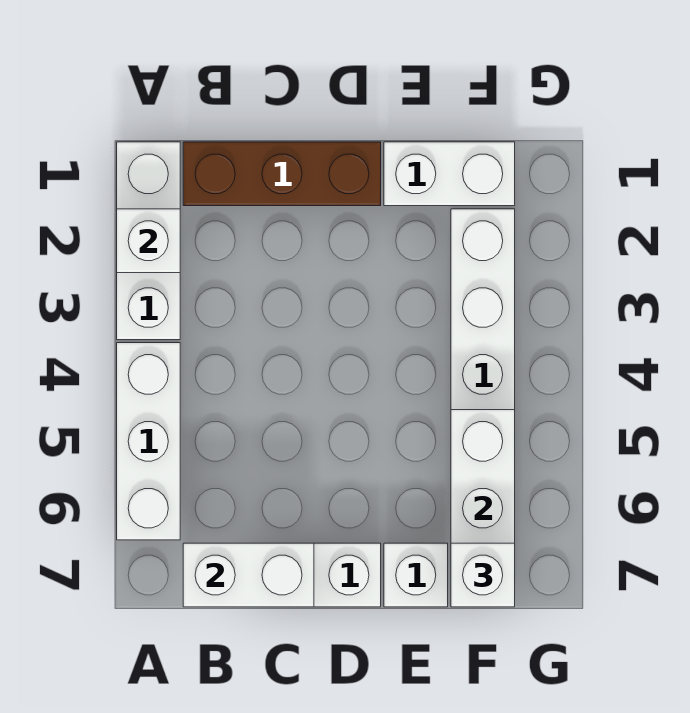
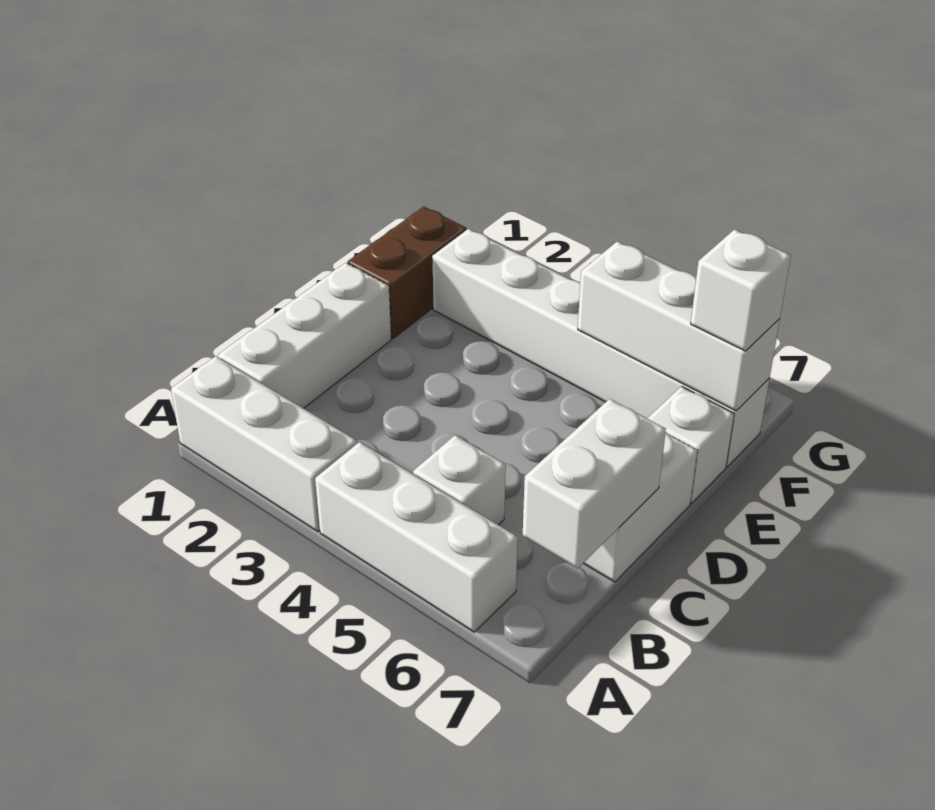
white 1x1 brick [117,209,180,273] -> white 1x1 brick moved to [413,435,506,525]
brown 1x3 brick [183,142,381,206] -> white 1x3 brick [218,263,391,408]
white 1x2 brick [384,142,515,206] -> brown 1x2 brick [348,207,466,338]

